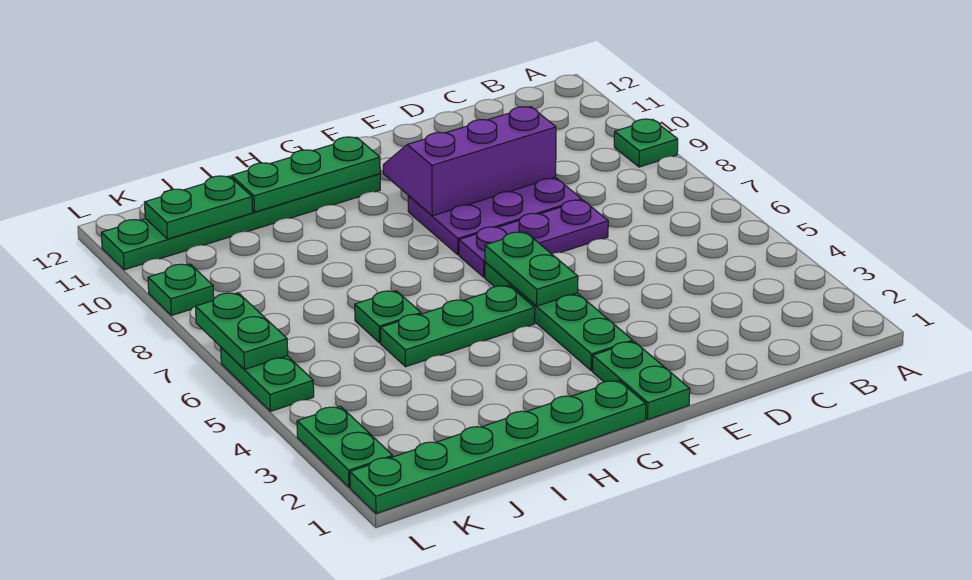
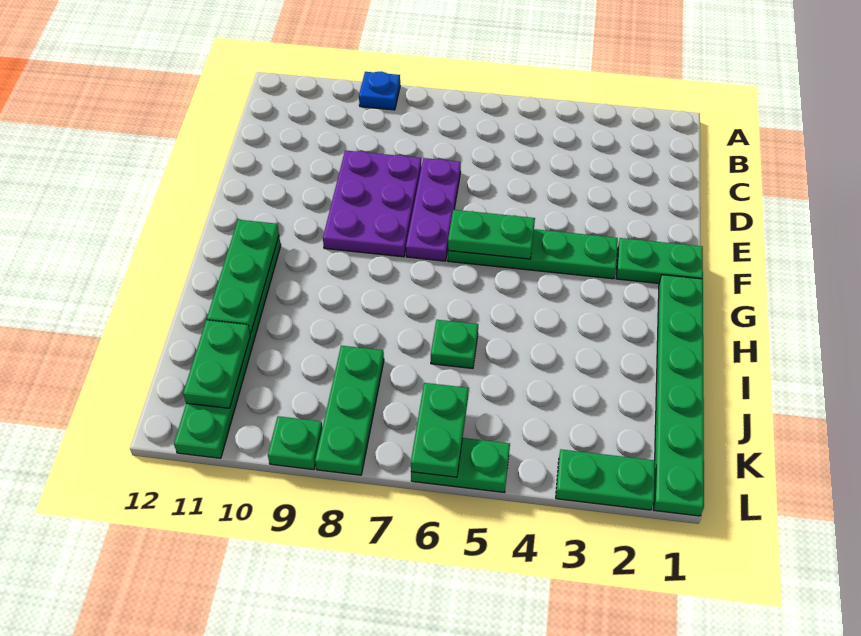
green 1x1 plate [614,119,678,167] -> blue 1x1 plate [359,72,400,110]
purple 2x3 slope [383,107,556,216] -> none
green 1x3 plate [380,286,535,367] -> green 1x3 plate moved to [315,346,384,475]
green 1x2 plate [195,293,288,370] -> green 1x2 plate turned to [411,383,469,477]

